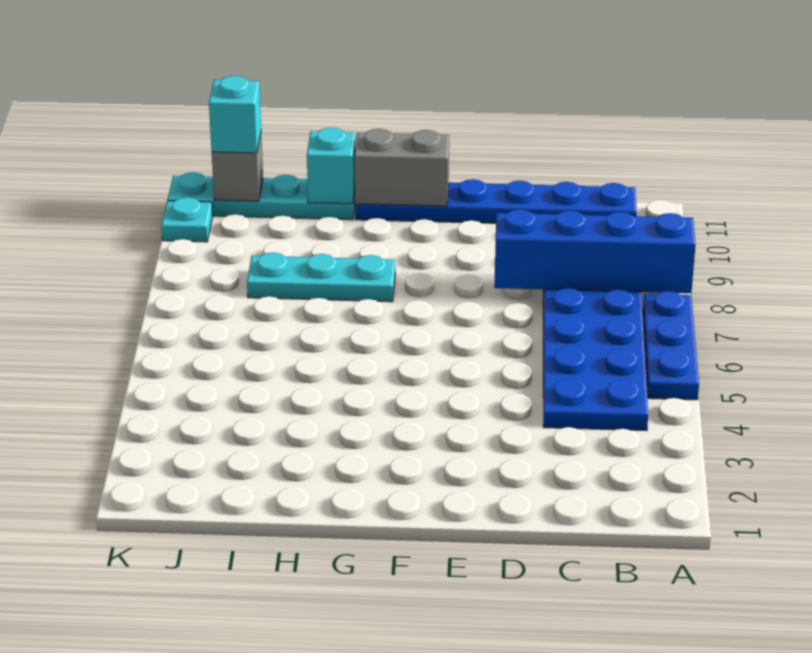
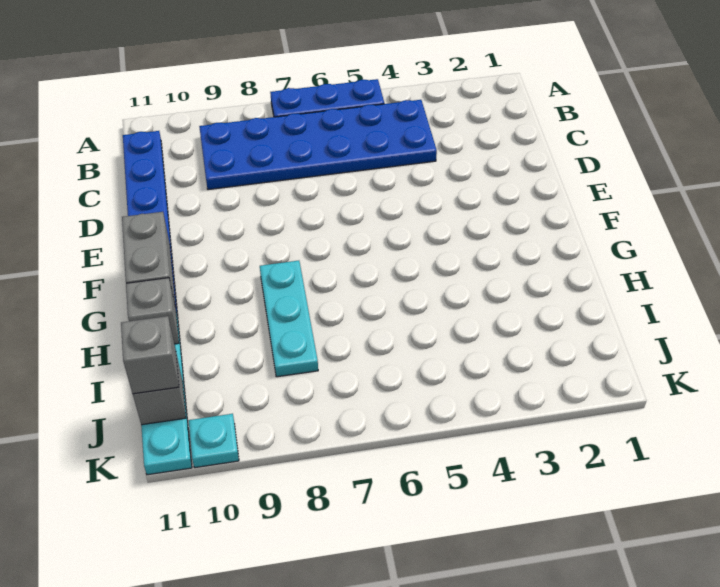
blue 1x4 brick [494,209,696,293] -> none
cyan 1x1 brick [307,128,355,204] -> grey 1x1 brick [126,278,179,344]
cyan 1x1 brick [209,76,261,153] -> grey 1x1 brick [121,316,179,394]

